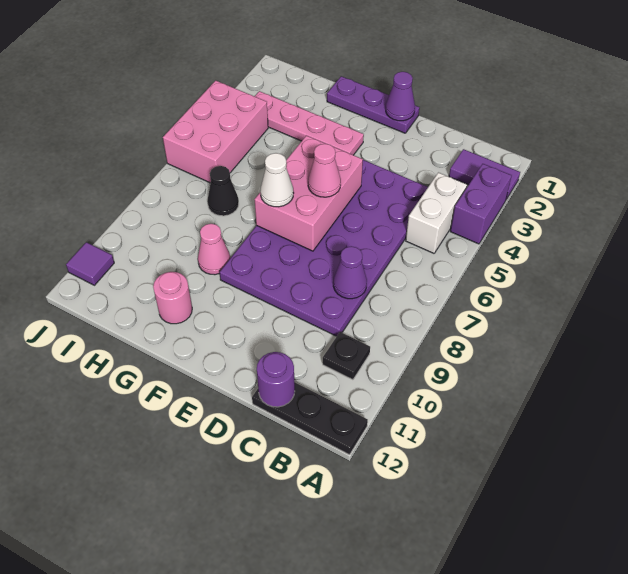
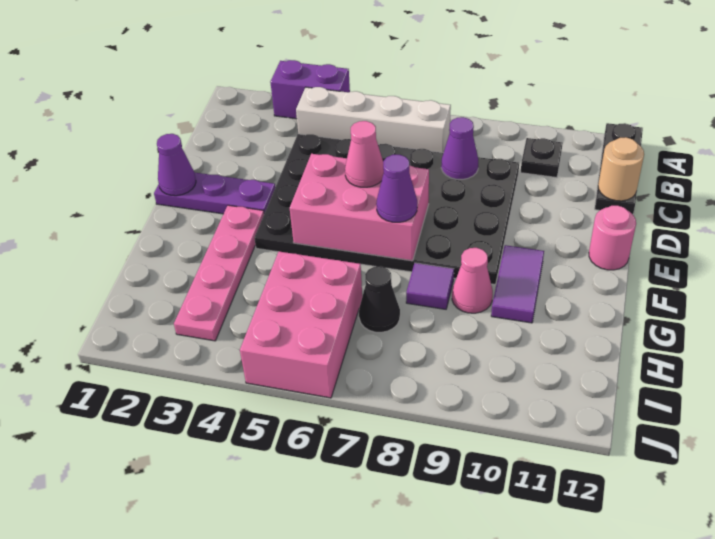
purple 1x2 tile [449,149,520,199] -> purple 1x2 tile moved to [491,245,544,323]
white 1x2 brick [406,173,467,253] -> white 1x4 brick [296,87,451,153]
purple 4x6 plate [220,160,428,336] -> black 4x6 plate [254,134,519,284]
purple 1x1 round brick [257,352,295,407] -> tan 1x1 round brick [598,137,644,201]
purple 1x3 plate [327,76,419,133] -> purple 1x3 plate turned to [154,172,275,214]
white 1x1 cone [260,153,294,207] -> purple 1x1 cone [376,155,417,222]
pink 1x1 round brick [153,272,192,324] -> pink 1x1 round brick moved to [589,206,636,270]
pink 2x3 brick [163,81,268,183] -> pink 2x3 brick turned to [240,251,362,398]
purple 1x1 tile [66,242,114,285] -> purple 1x1 tile moved to [406,263,454,309]

